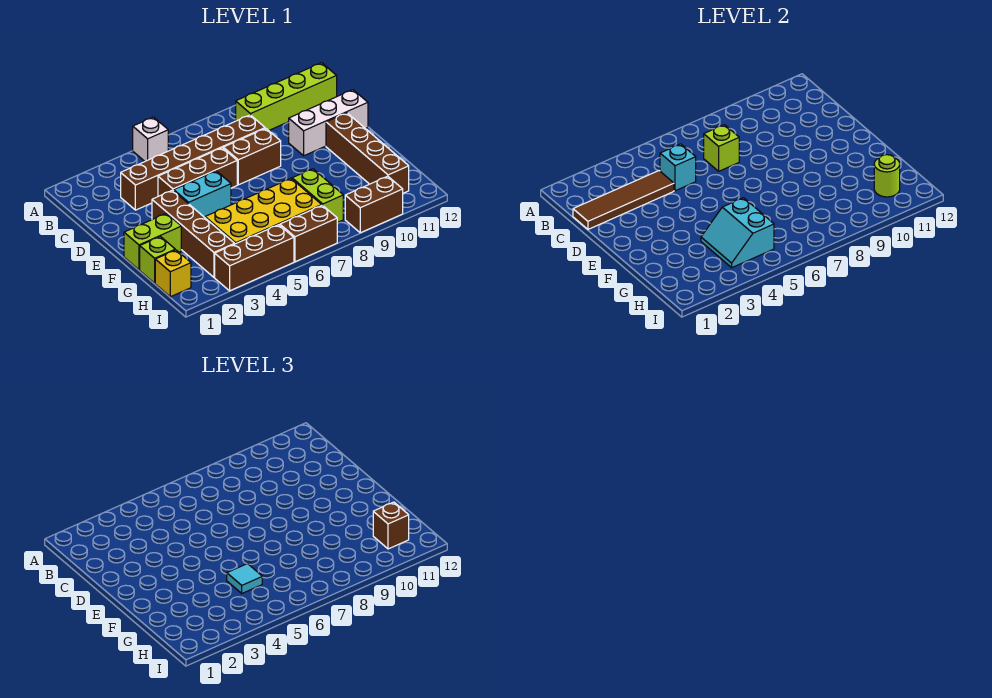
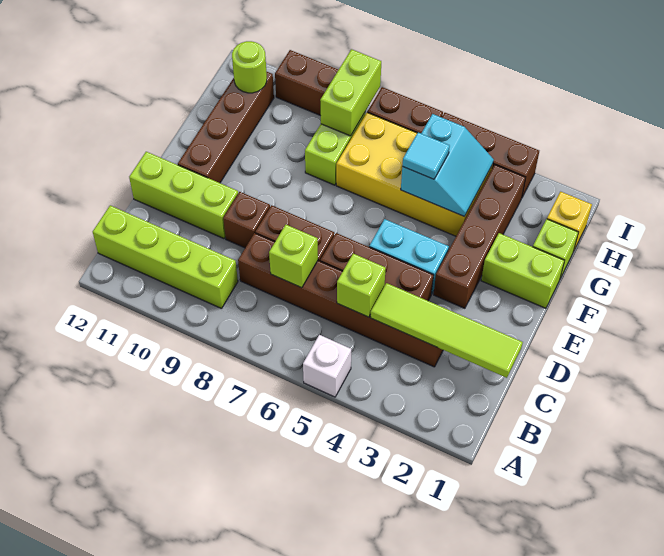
brown 1x4 tile [573,171,674,229] -> lime 1x4 tile [370,283,523,378]
cyan 1x1 brick [660,144,696,191] -> lime 1x1 brick [337,253,386,317]
white 1x3 brick [289,90,368,156] -> lime 1x3 brick [129,152,238,239]
none -> lime 1x2 brick [320,49,381,136]
brown 1x1 brick [373,502,409,549] -> brown 1x1 brick moved to [223,192,270,248]

